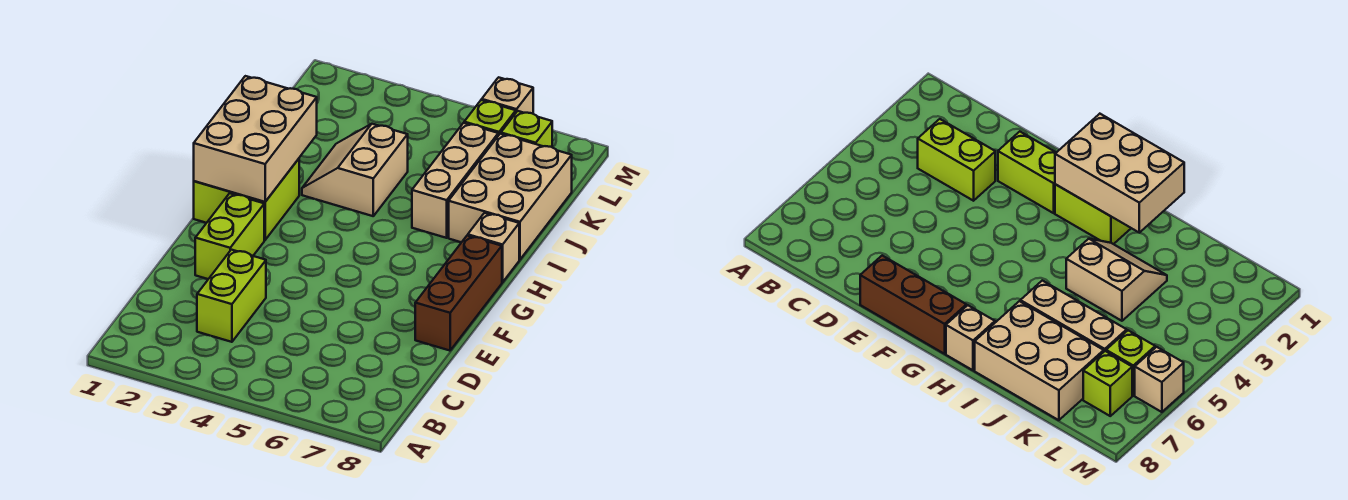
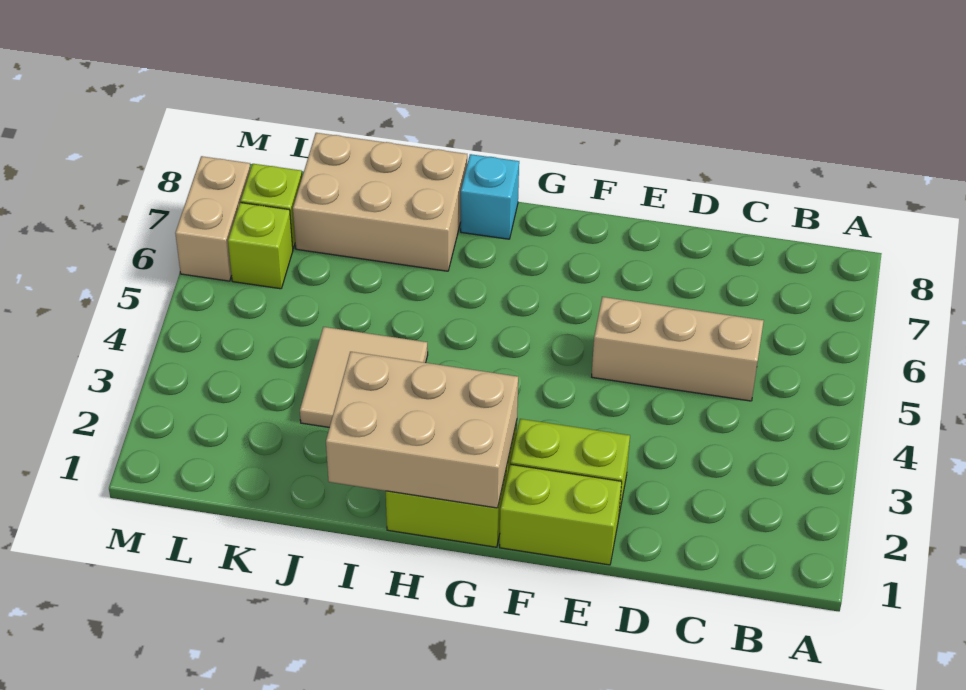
lime 1x2 brick [197,250,266,342] -> lime 1x2 brick moved to [500,464,622,565]
brown 1x3 brick [415,236,502,351] -> none
tan 1x1 brick [468,213,519,282] -> cyan 1x1 brick [461,154,519,239]
tan 2x2 slope [302,124,408,216] -> tan 2x2 tile [300,327,428,427]
tan 1x3 brick [412,123,498,238] -> tan 1x3 brick moved to [592,297,764,401]
tan 1x1 brick [482,77,533,114] -> tan 1x2 brick [175,156,251,281]

